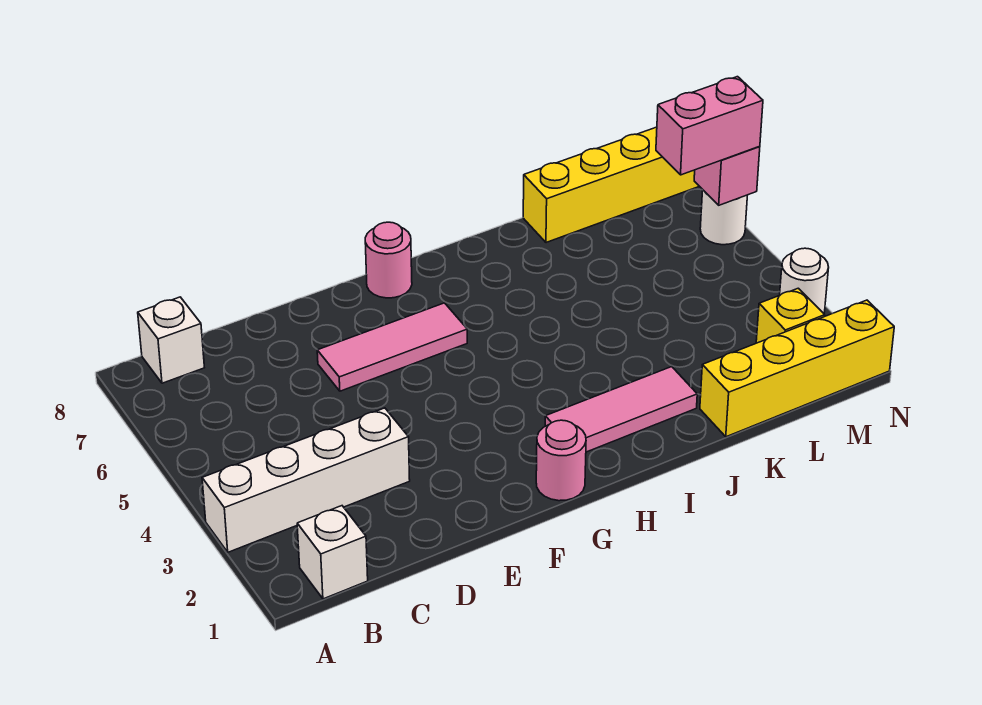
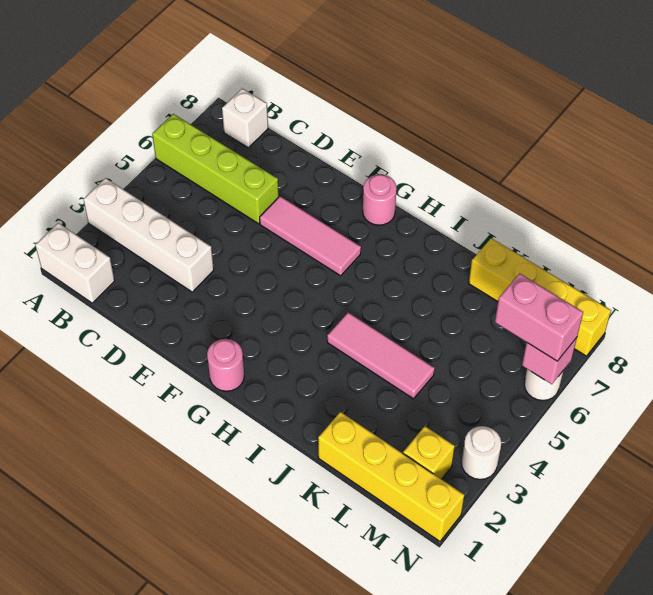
none -> lime 1x4 brick [152,114,279,224]
white 1x1 brick [297,506,368,599] -> white 1x2 brick [35,223,115,303]
pink 1x3 tile [545,367,697,452] -> pink 1x3 tile moved to [327,312,435,399]

